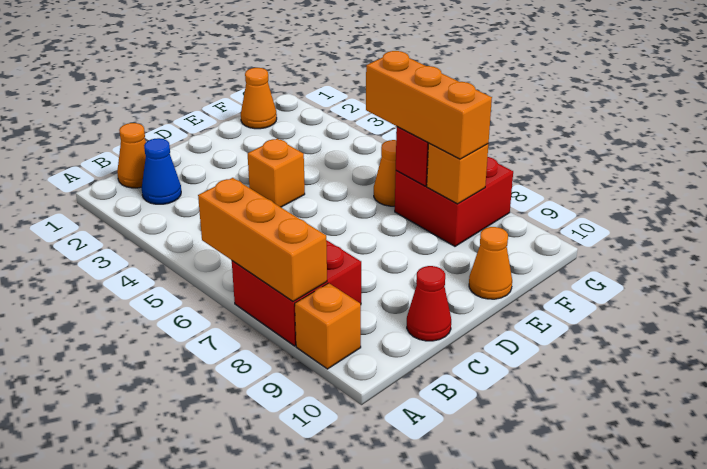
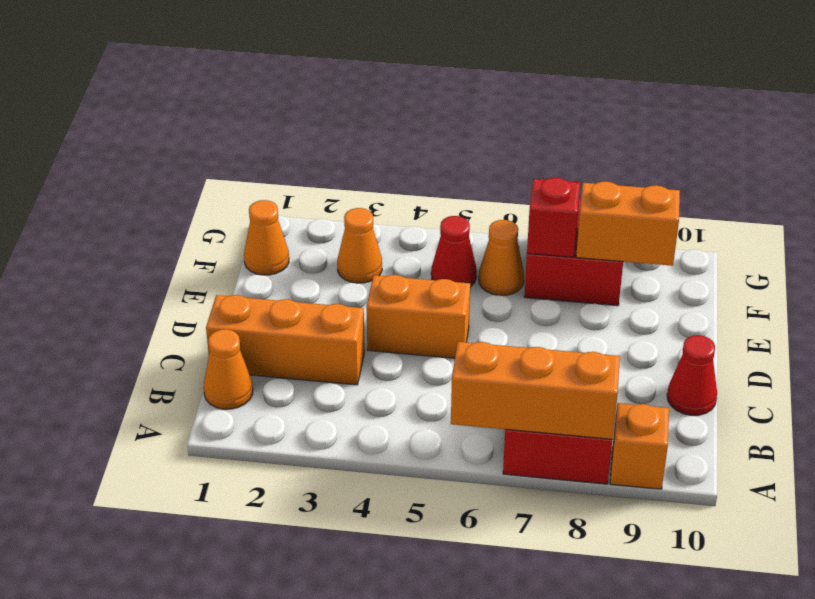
blue 1x1 cone [142,138,181,204] -> none
orange 1x1 brick [248,139,305,207] -> orange 1x2 brick [367,275,470,358]
orange 1x1 cone [469,227,512,299] -> orange 1x1 cone moved to [337,208,382,283]
none -> red 1x1 cone [431,216,477,287]
orange 1x3 brick [366,51,492,159] -> orange 1x3 brick moved to [206,295,365,385]
orange 1x1 brick [427,143,488,204] -> orange 1x2 brick [576,181,680,266]

